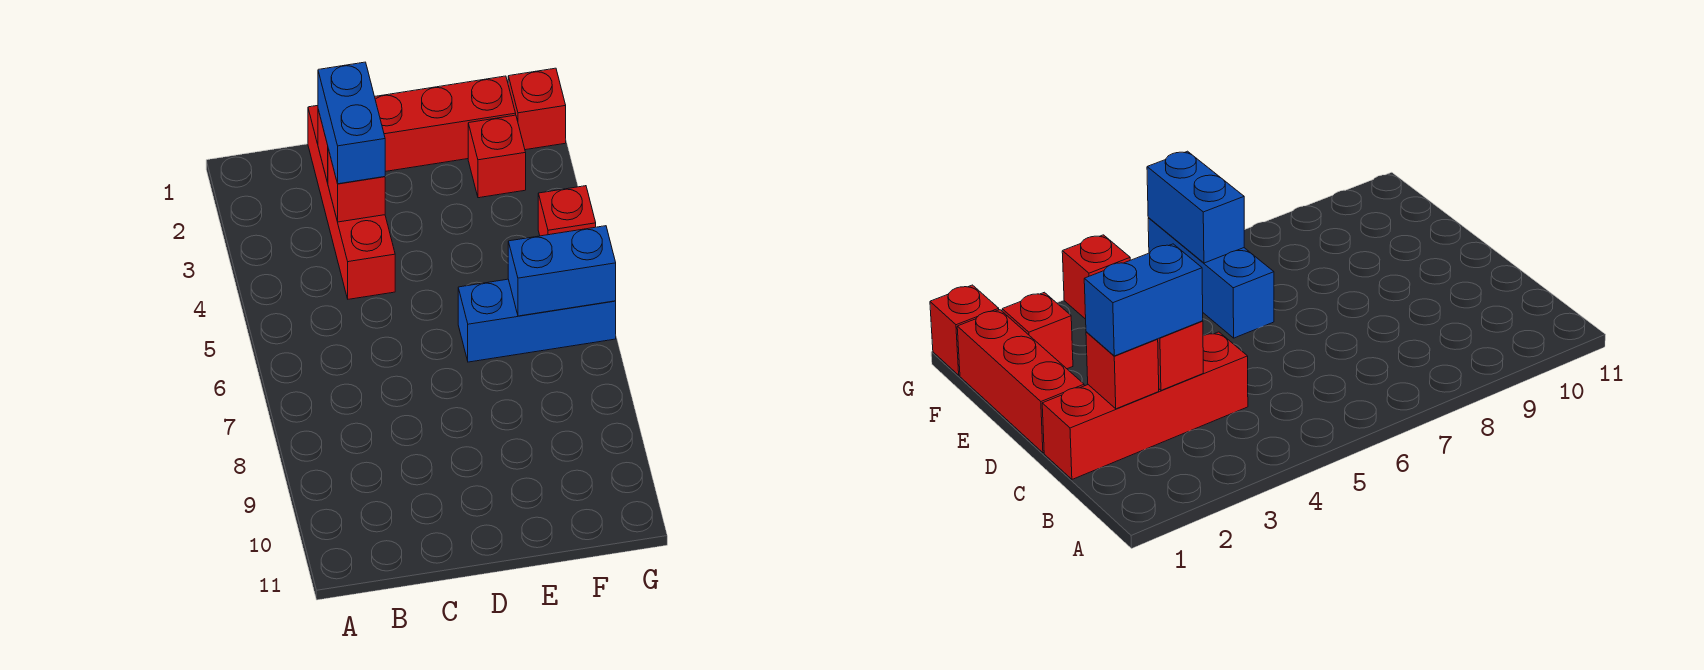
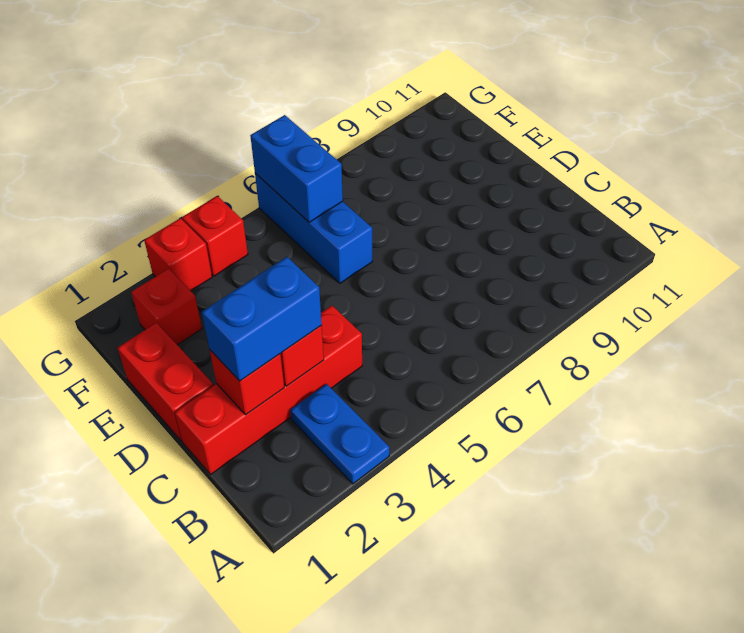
none -> blue 1x2 plate [290,384,389,484]
red 1x3 brick [375,76,516,172] -> red 1x2 brick [118,323,213,441]
red 1x1 brick [508,68,566,150] -> red 1x1 brick moved to [144,218,212,291]

